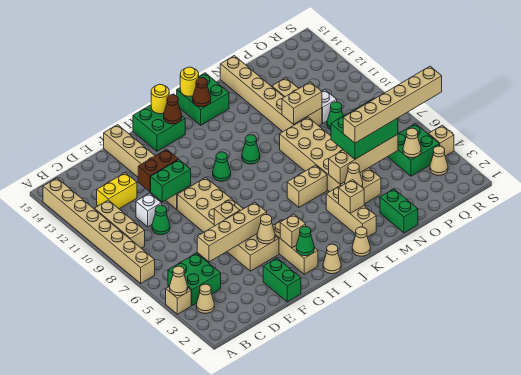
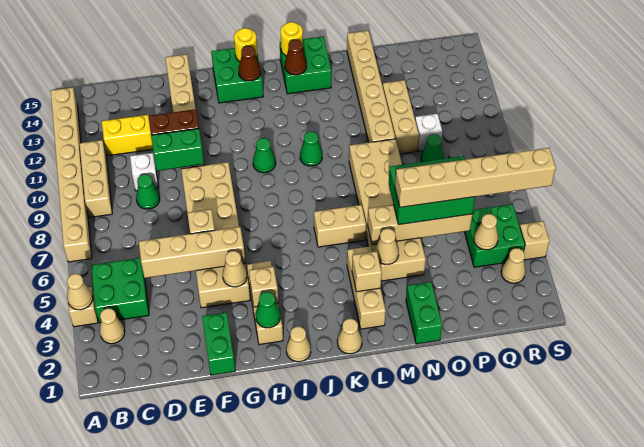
tan 1x2 brick [282,82,322,124] -> none

